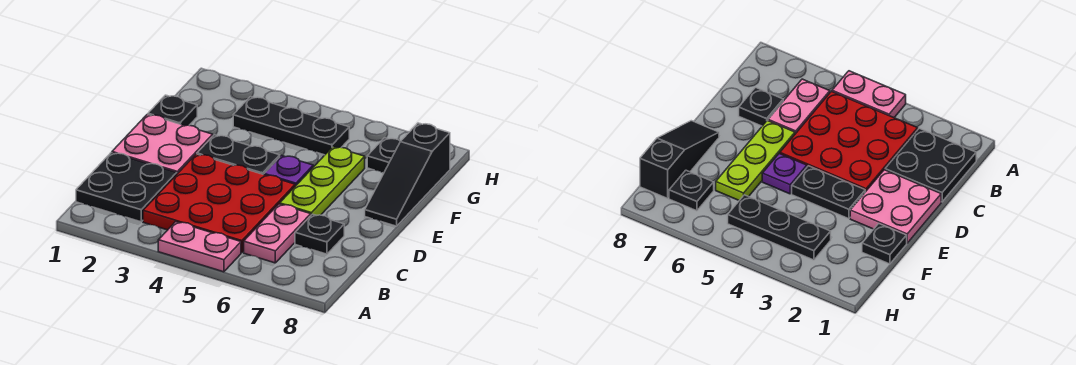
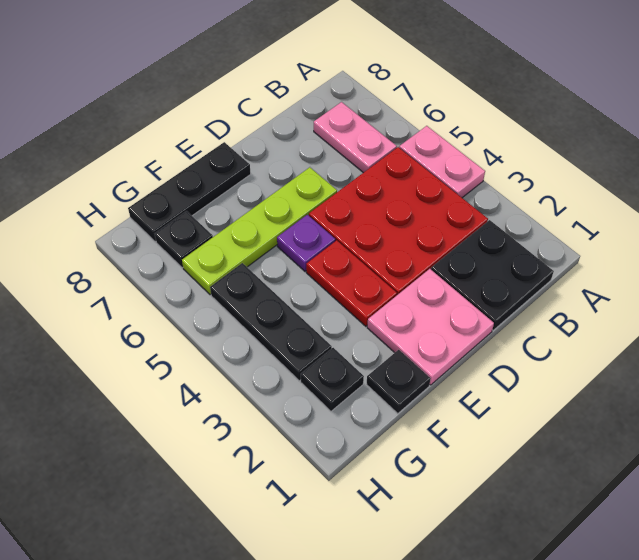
pink 1x2 plate [244,204,311,263] -> pink 1x2 plate turned to [314,102,397,173]
black 1x1 plate [295,214,344,254] -> black 1x1 plate moved to [301,348,364,411]
lime 1x3 plate [280,147,365,215] -> lime 1x4 plate [182,167,337,295]
black 1x2 plate [197,135,280,175] -> red 1x2 plate [306,240,397,326]
black 1x3 slope [365,123,450,226] -> black 1x3 plate [128,142,251,242]

